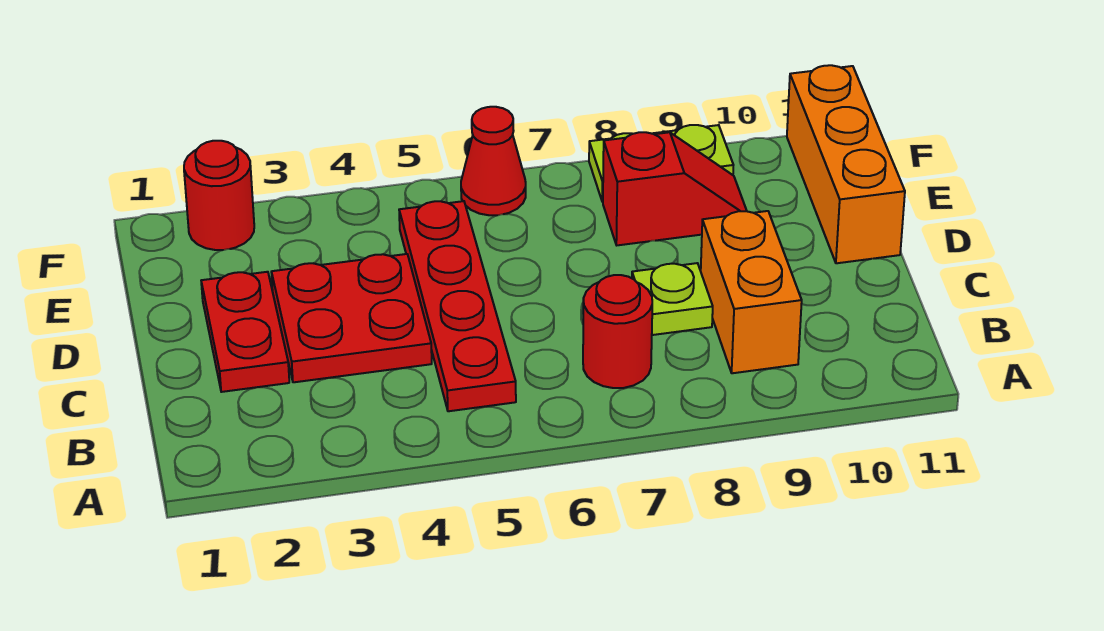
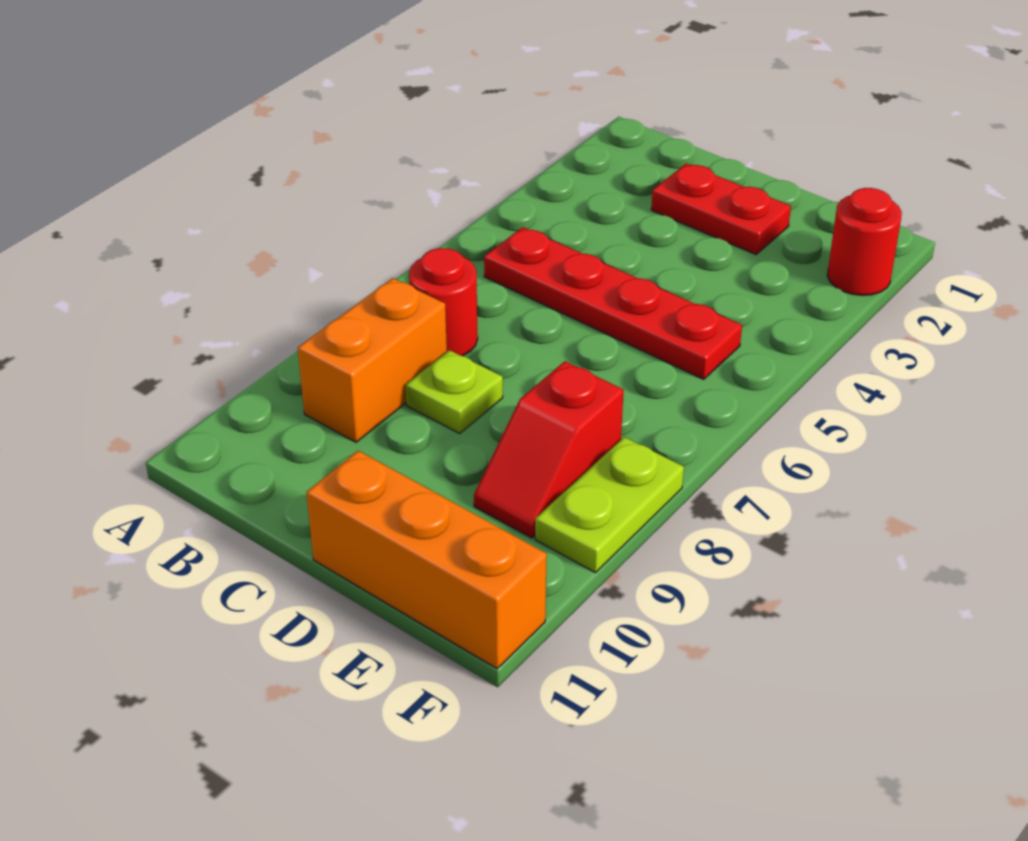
orange 1x2 brick [701,211,802,373] -> orange 1x2 brick turned to [298,278,447,442]
red 2x2 plate [272,254,432,382] -> none
red 1x1 cone [461,107,526,215] -> none

